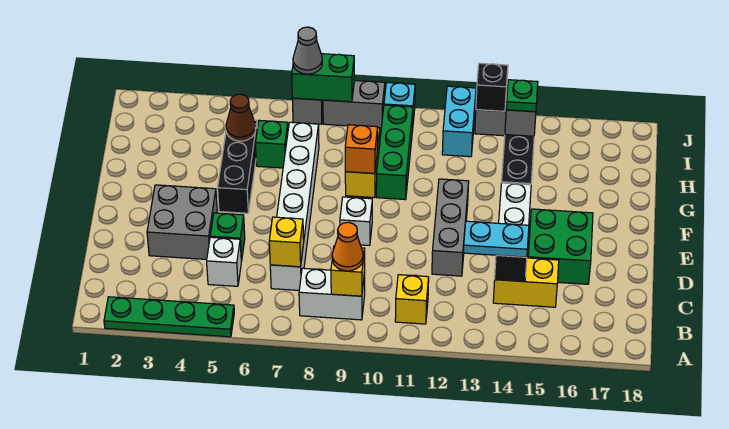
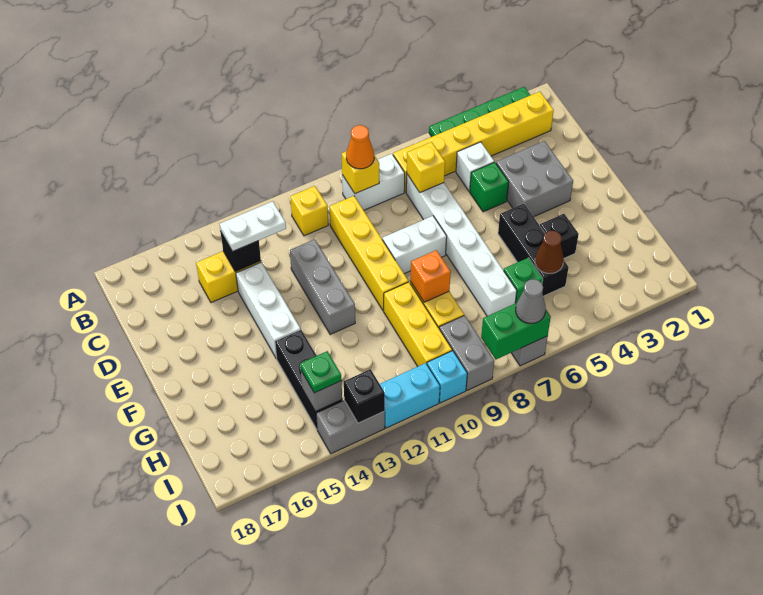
none -> yellow 1x6 brick [393,92,554,192]
none -> yellow 1x4 brick [329,196,408,311]
cyan 1x2 plate [463,221,529,257] -> white 1x2 plate [219,201,286,251]
green 2x2 brick [528,209,593,284] -> none
white 1x1 brick [340,197,372,246] -> white 1x2 brick [382,216,447,274]
none -> black 1x1 brick [540,214,579,258]
green 1x3 brick [376,105,413,200] -> yellow 1x3 brick [384,282,452,366]
cyan 1x2 brick [442,86,476,157] -> cyan 1x2 brick turned to [380,363,440,428]
grey 1x2 brick [323,81,385,128] -> grey 1x2 brick turned to [439,315,494,390]

